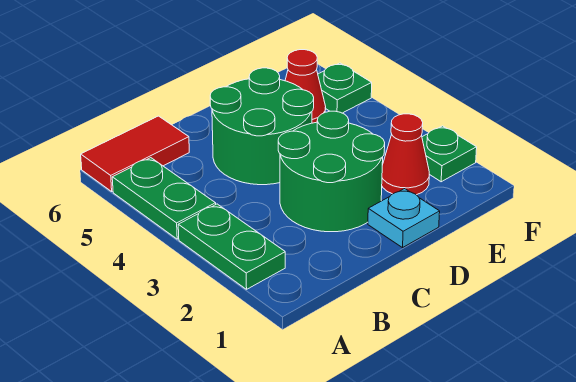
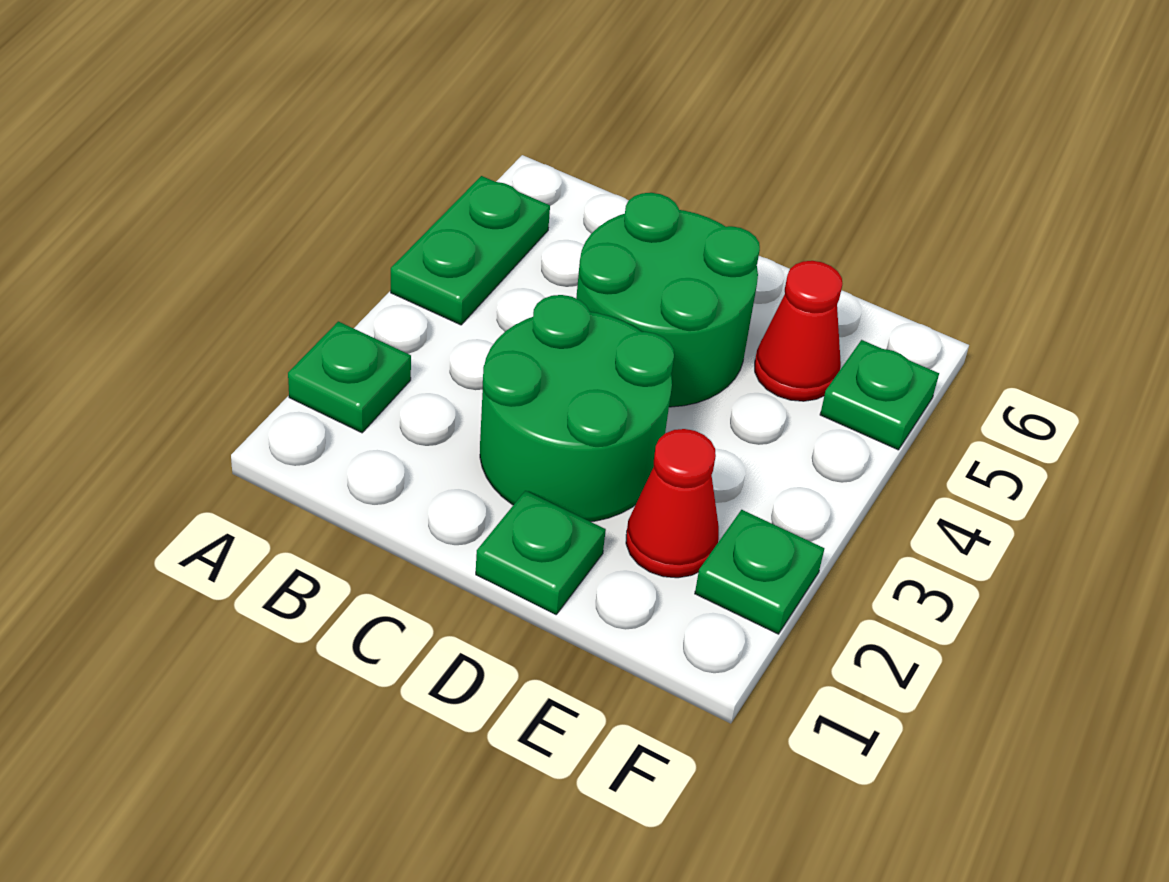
green 1x2 plate [178,204,285,289] -> green 1x1 plate [288,321,411,433]
red 1x2 tile [81,116,189,191] -> none
cyan 1x1 plate [368,189,440,248] -> green 1x1 plate [476,491,606,615]

